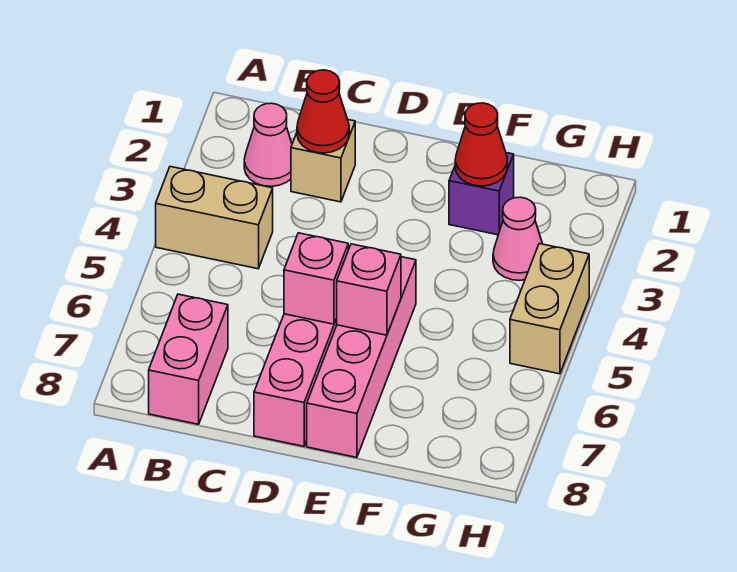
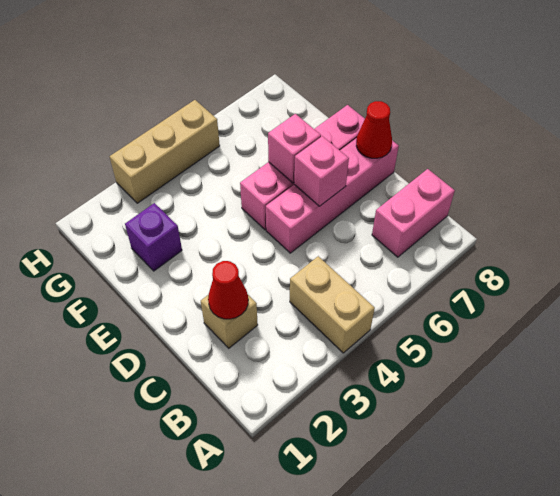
pink 1x1 cone [244,103,292,187] -> none
red 1x1 cone [455,103,507,186] -> red 1x1 cone moved to [356,101,392,158]
pink 1x1 cone [493,197,542,280] -> none
tan 1x2 brick [510,244,589,374] -> tan 1x3 brick [110,100,220,203]

